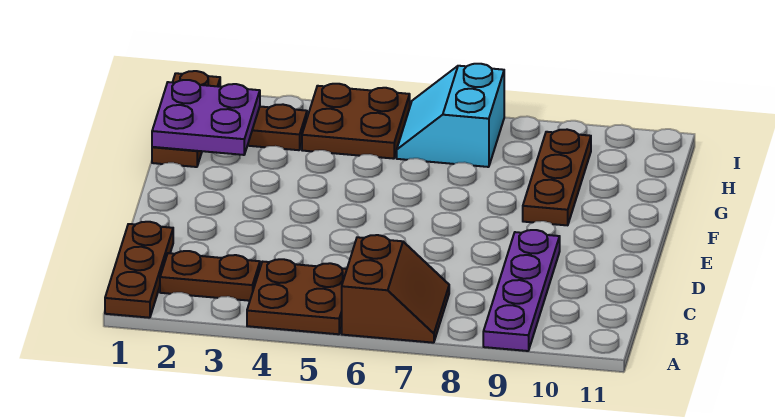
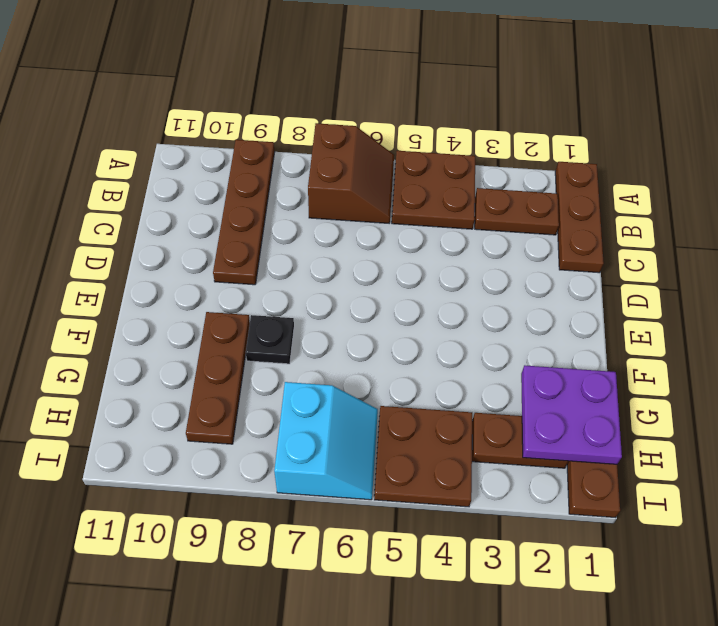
brown 2x2 slope [342,235,449,343] -> brown 2x2 slope turned to [308,123,394,223]
purple 1x4 plate [483,230,560,351] -> brown 1x4 plate [213,140,275,285]
none -> black 1x1 plate [246,315,294,364]

